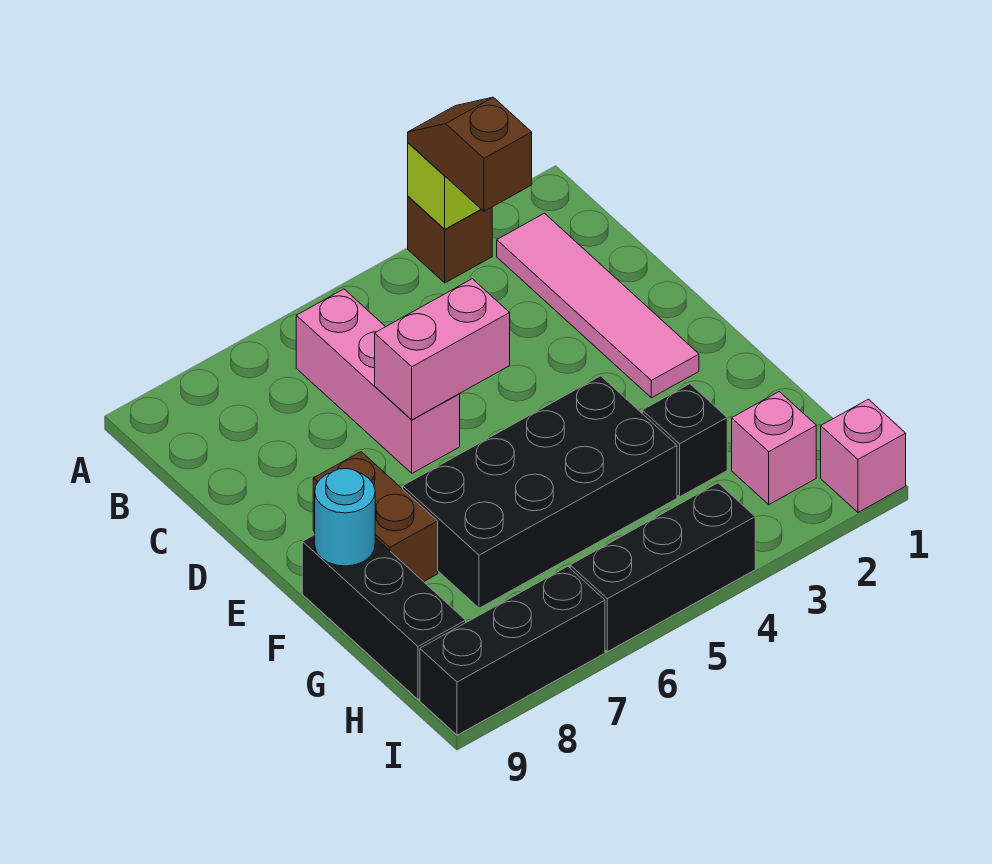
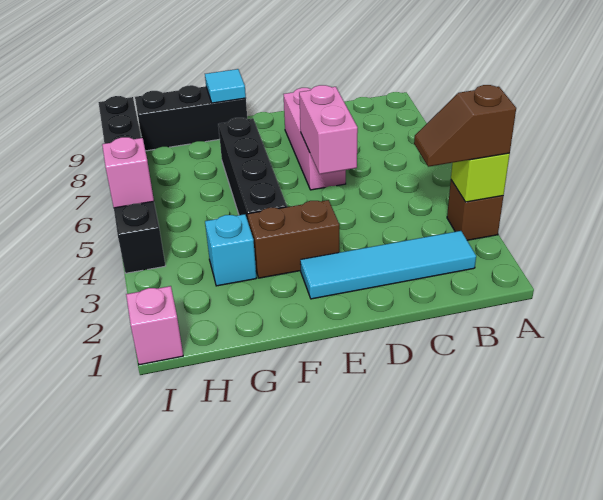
brown 1x2 slope [408,97,532,211] -> brown 1x2 slope turned to [414,85,516,167]
pink 1x4 tile [497,213,699,398] -> cyan 1x4 tile [300,231,476,299]
pink 1x3 brick [296,289,460,473] -> pink 1x3 brick turned to [284,88,346,190]
brown 1x2 brick [313,452,438,582] -> brown 1x2 brick moved to [247,200,339,278]
black 2x4 brick [403,376,677,608] -> black 1x4 brick [218,118,287,220]
cyan 1x1 round brick [315,469,375,566] -> cyan 1x1 tile [205,69,246,103]
black 1x1 brick [642,384,727,497] -> cyan 1x1 brick [205,214,256,286]
pink 1x1 brick [732,392,816,505] -> pink 1x1 brick moved to [102,137,154,208]

